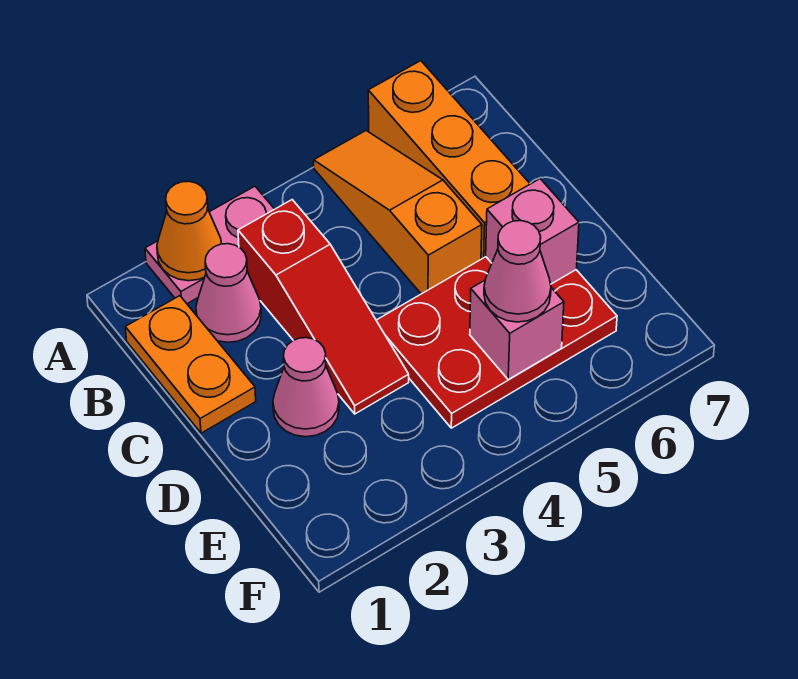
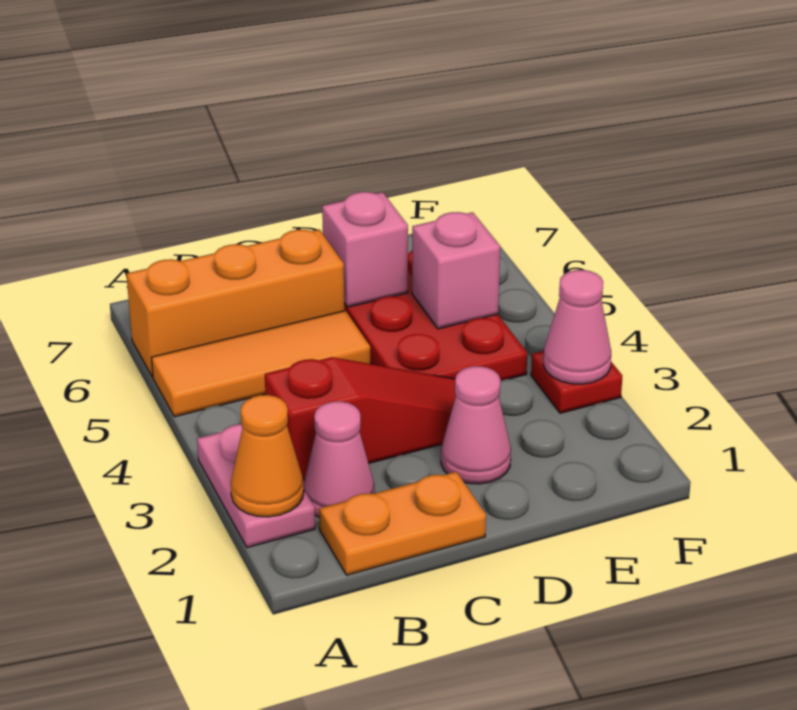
orange 1x3 slope [314,131,482,294] -> orange 1x3 tile [152,311,370,417]
pink 1x1 cone [484,221,551,322] -> pink 1x1 cone moved to [543,270,611,384]
none -> red 1x1 plate [531,351,622,413]

